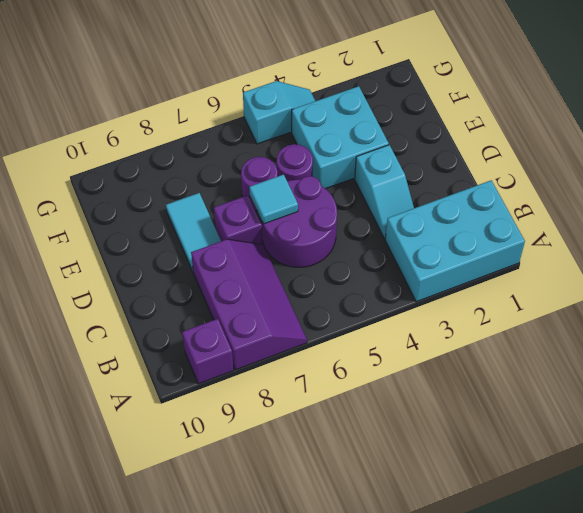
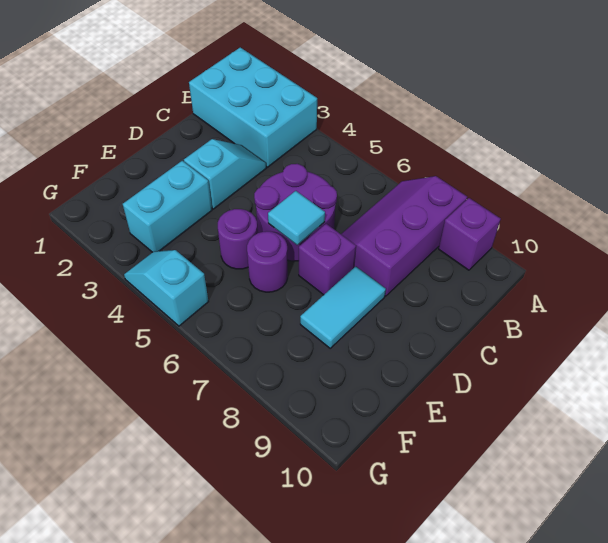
cyan 2x2 brick [292,86,389,189] -> cyan 1x2 brick [123,161,212,252]

